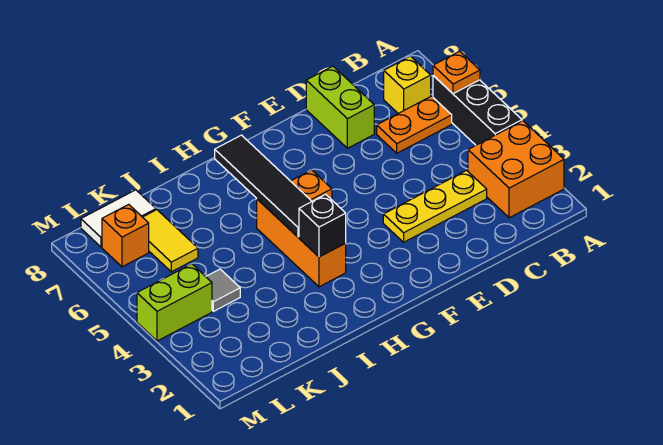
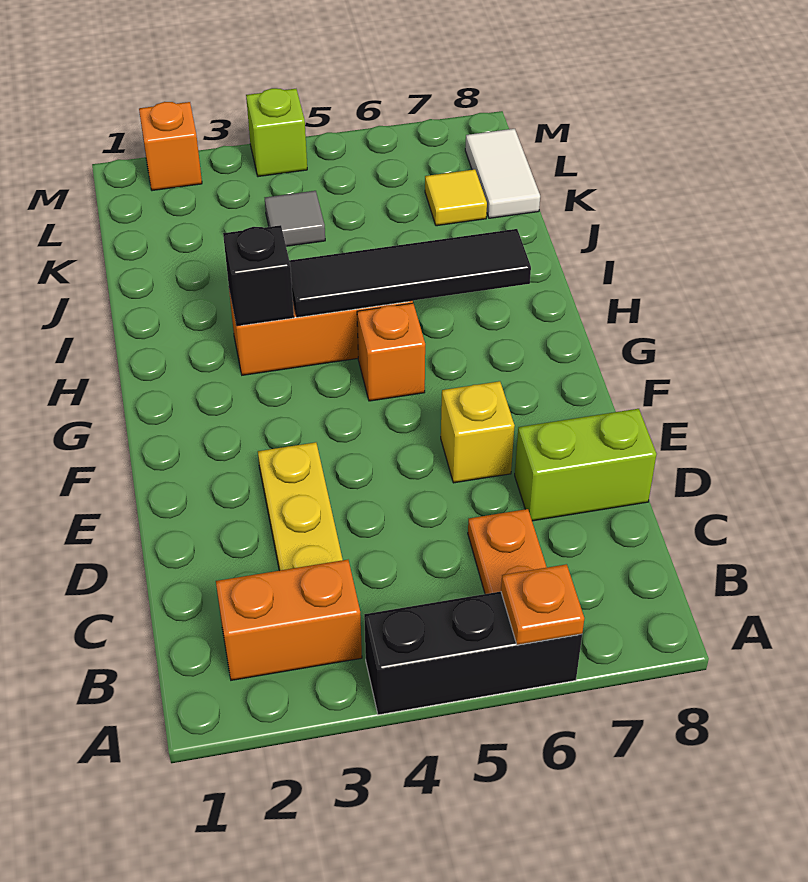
orange 2x2 brick [468,121,564,218] -> orange 1x2 brick [216,560,362,680]
yellow 1x1 brick [384,56,431,113] -> yellow 1x1 brick moved to [441,381,515,483]
yellow 1x2 tile [143,210,198,272] -> yellow 1x1 tile [425,169,487,226]
lime 1x2 brick [137,264,212,341] -> lime 1x1 brick [246,88,307,177]
orange 1x1 brick [102,204,149,267] -> orange 1x1 brick moved to [139,102,202,191]

